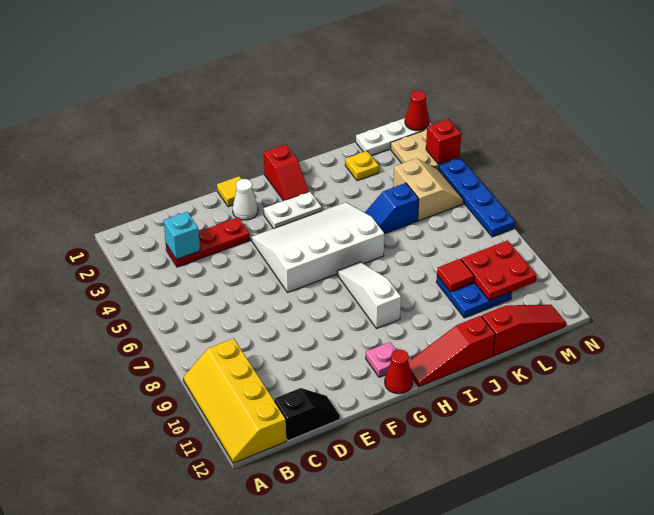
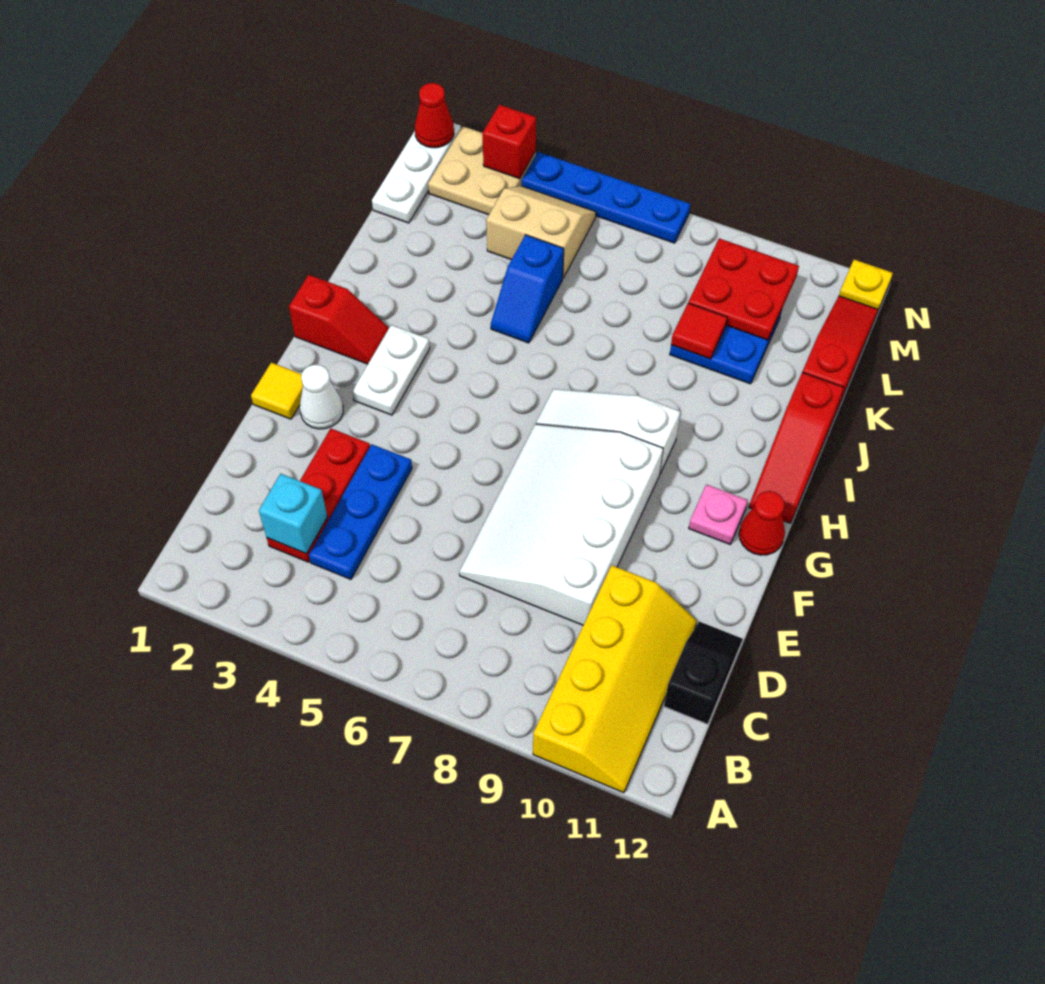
yellow 2x4 slope [183,338,286,463] -> yellow 2x4 slope turned to [533,565,697,793]
none -> blue 1x3 plate [309,444,412,579]
white 3x4 slope [251,202,384,293] -> white 3x4 slope moved to [459,424,663,625]
yellow 1x1 plate [345,151,379,181] -> yellow 1x1 plate moved to [839,260,893,310]

